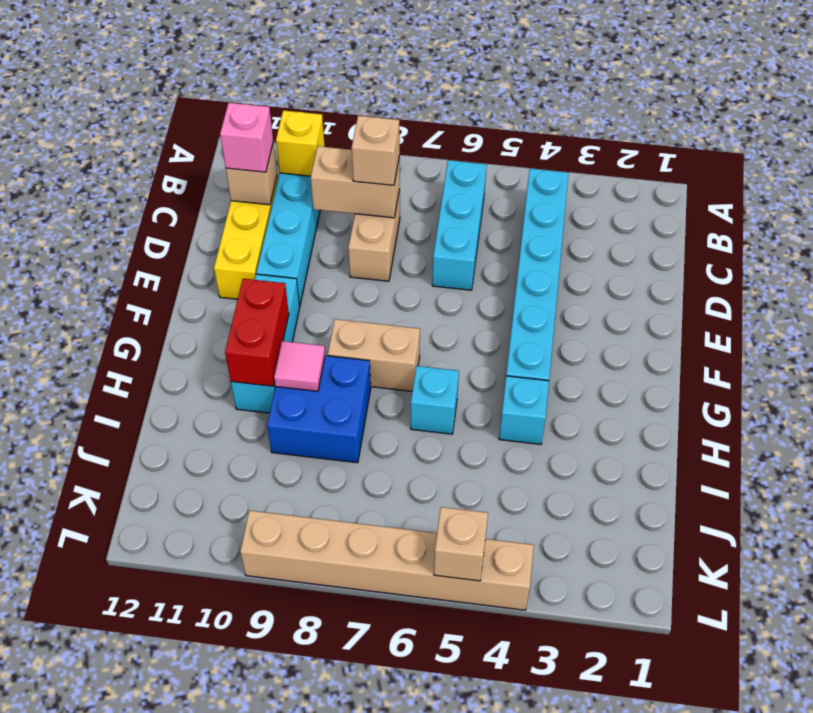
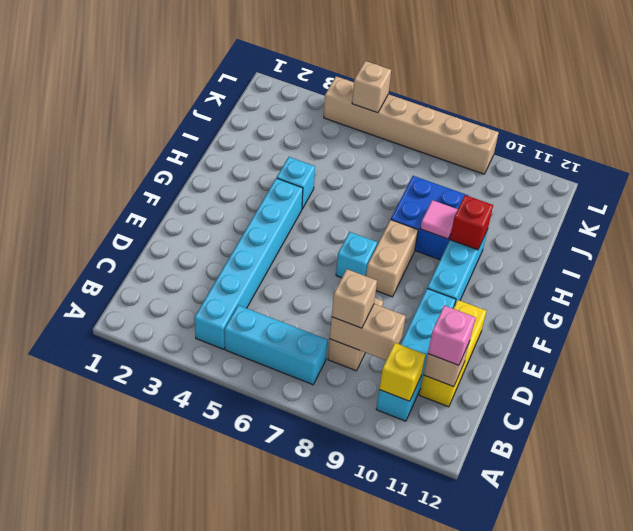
cyan 1x3 brick [432,160,487,290] -> cyan 1x3 brick turned to [224,305,328,385]
tan 1x2 brick [328,319,420,391] -> tan 1x2 brick turned to [366,220,418,297]
red 1x2 brick [225,279,289,386] -> red 1x1 brick [450,195,493,250]
cyan 1x1 brick [411,366,459,434] -> cyan 1x1 brick moved to [336,232,377,278]

